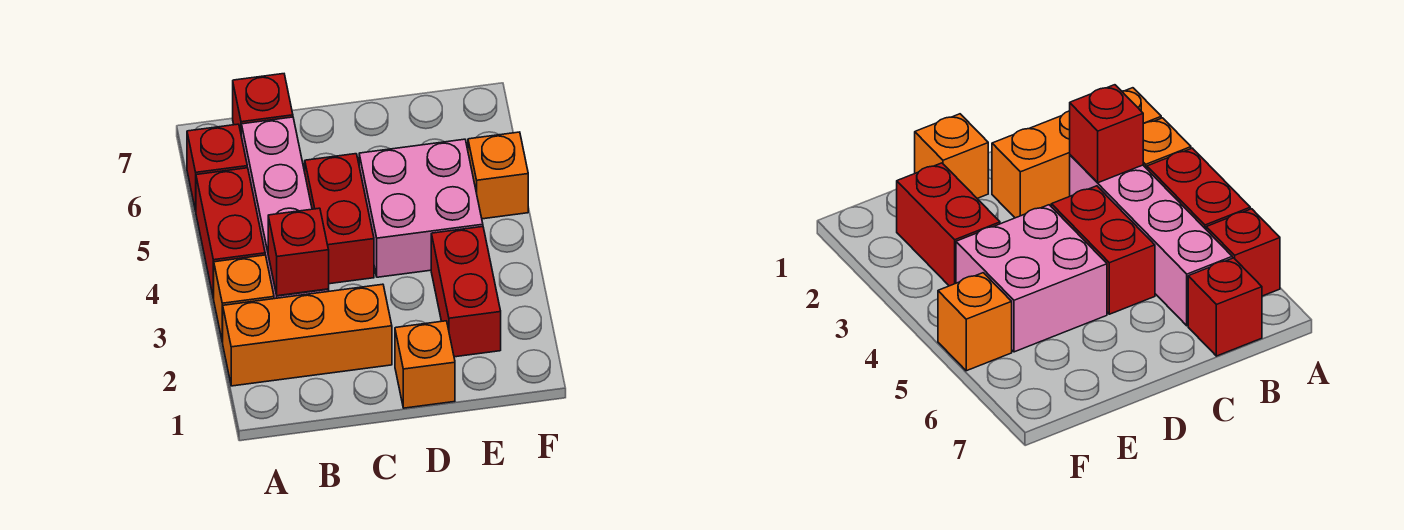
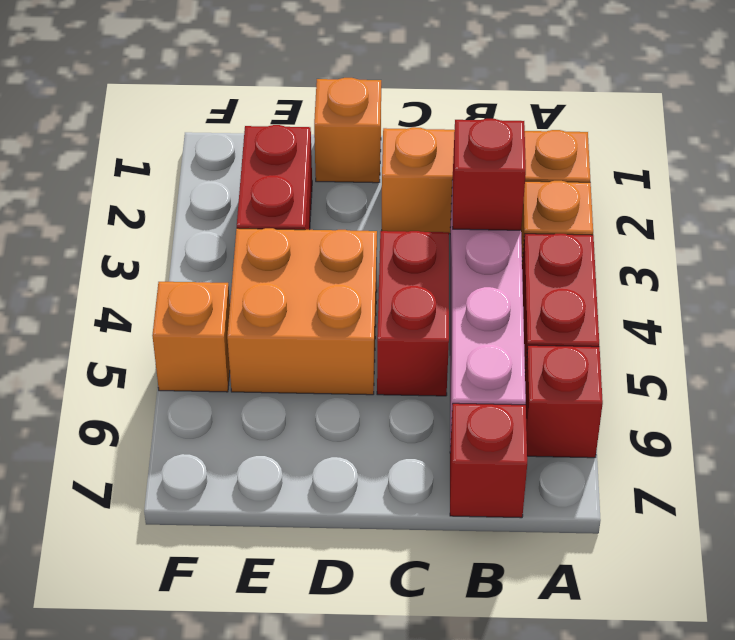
pink 2x2 brick [359,139,483,277] -> orange 2x2 brick [227,228,377,395]

